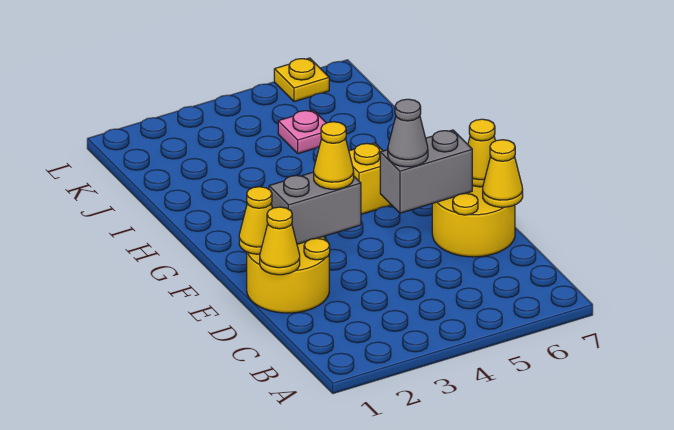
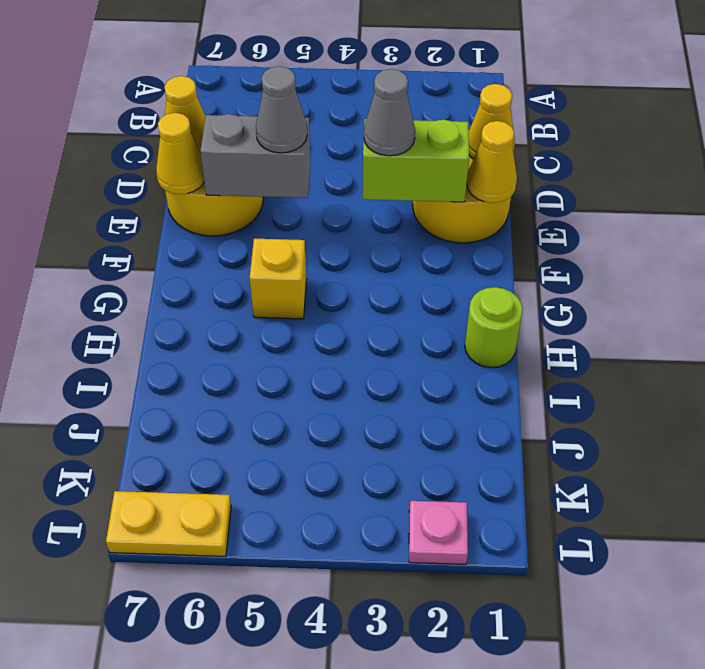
grey 1x2 brick [269,172,361,244] -> lime 1x2 brick [363,119,469,202]
yellow 1x1 cone [314,122,354,189] -> grey 1x1 cone [364,69,415,156]
none -> lime 1x1 round brick [465,287,523,368]
pink 1x1 plate [278,110,326,154] -> pink 1x1 plate moved to [409,501,468,564]
yellow 1x1 plate [274,58,329,102] -> yellow 1x2 plate [106,491,231,556]

